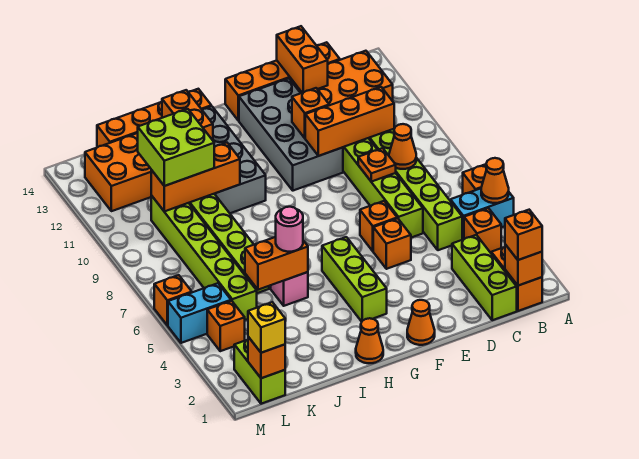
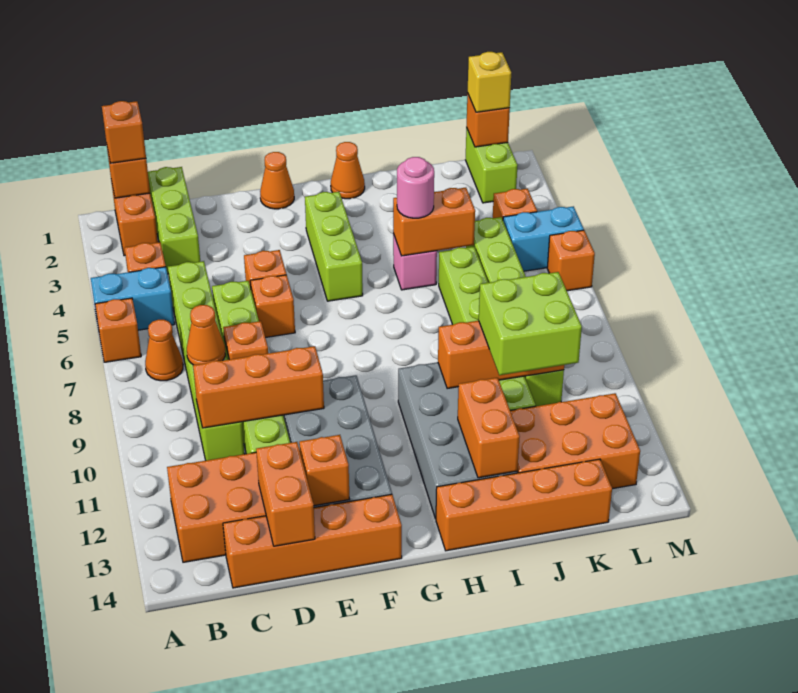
orange 1x1 cone [481,158,509,203] -> orange 1x1 cone moved to [145,320,183,381]
orange 1x1 brick [292,88,329,138] -> orange 1x1 brick moved to [299,435,349,506]

